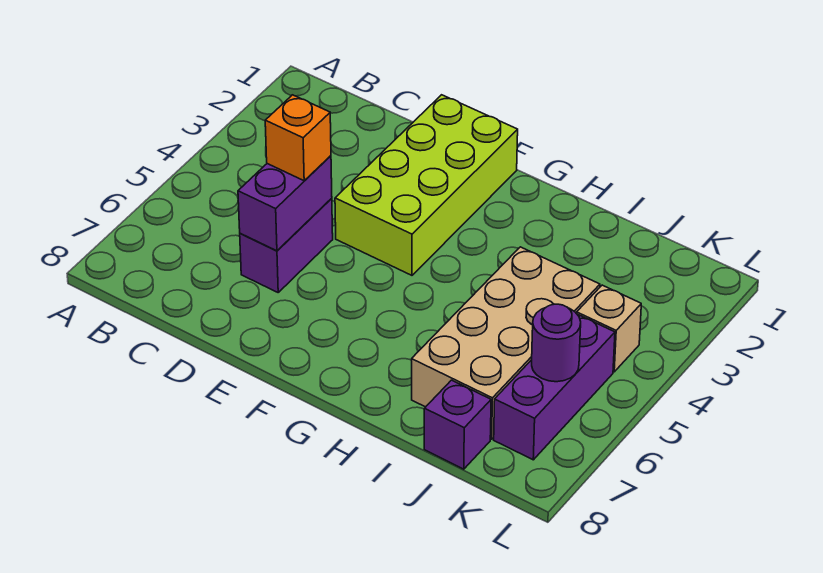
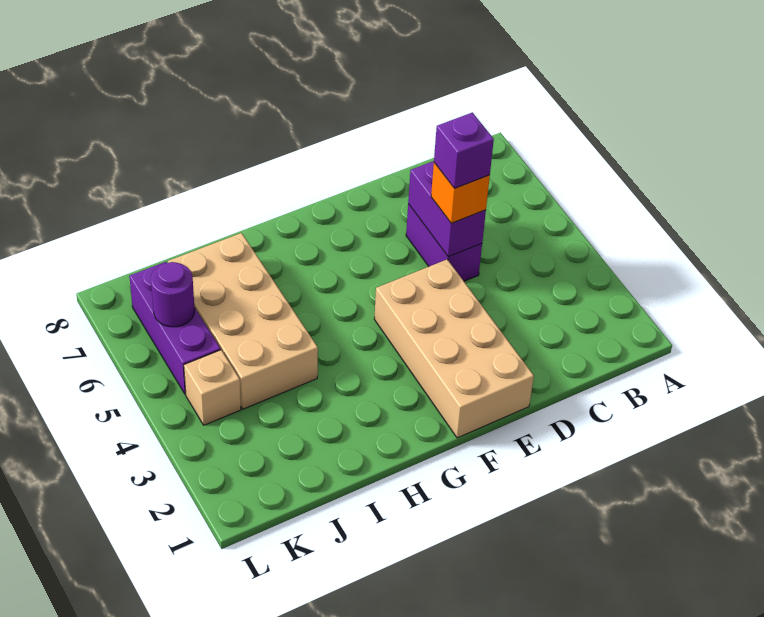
lime 2x4 brick [335,95,518,275] -> tan 2x4 brick [374,259,534,438]
purple 1x1 brick [424,380,491,469] -> purple 1x1 brick moved to [434,112,494,188]

